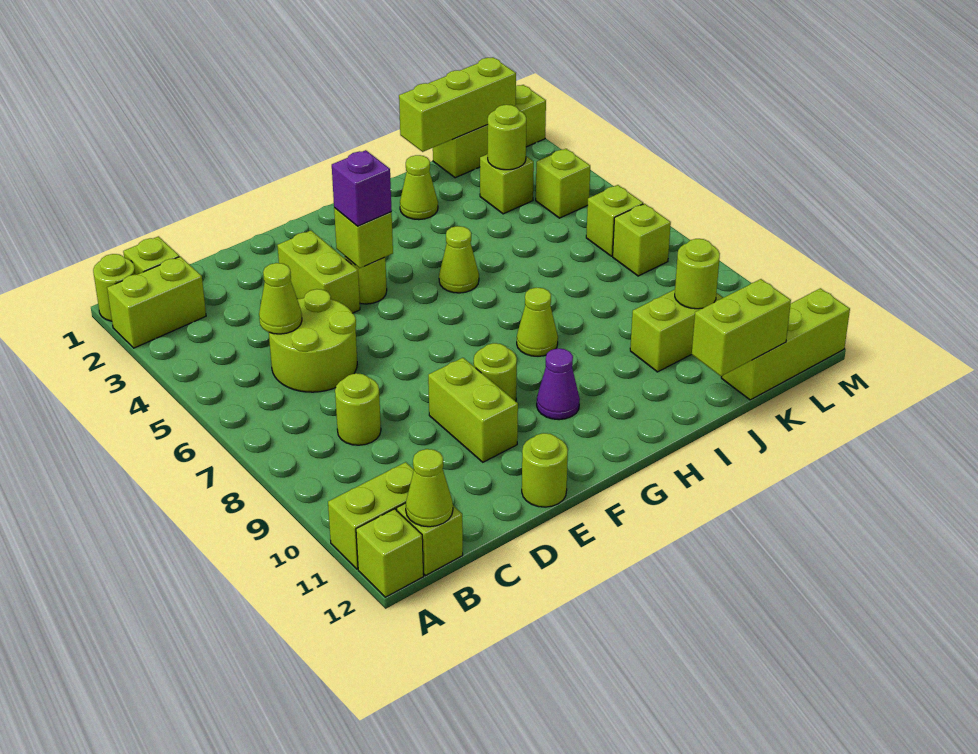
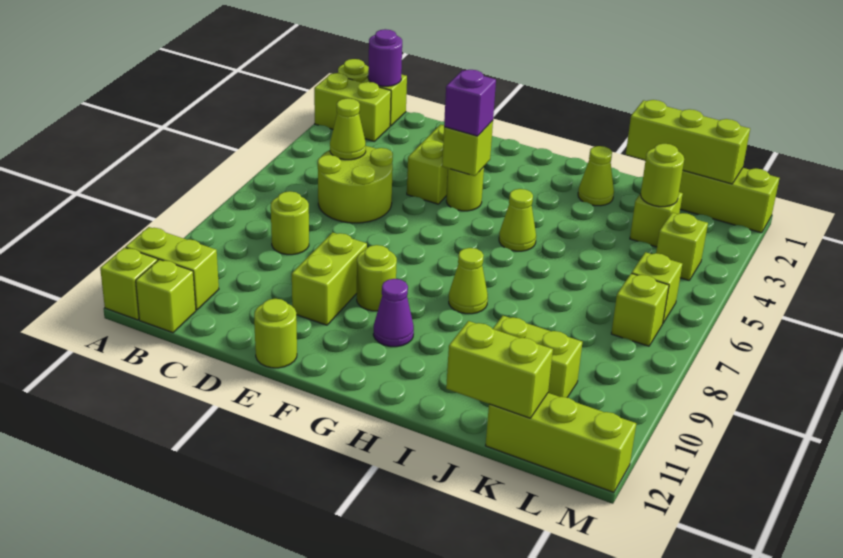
none -> purple 1x1 round brick [368,29,402,86]
lime 1x1 cone [406,449,453,527] -> none
lime 1x1 round brick [675,239,720,309] -> none

